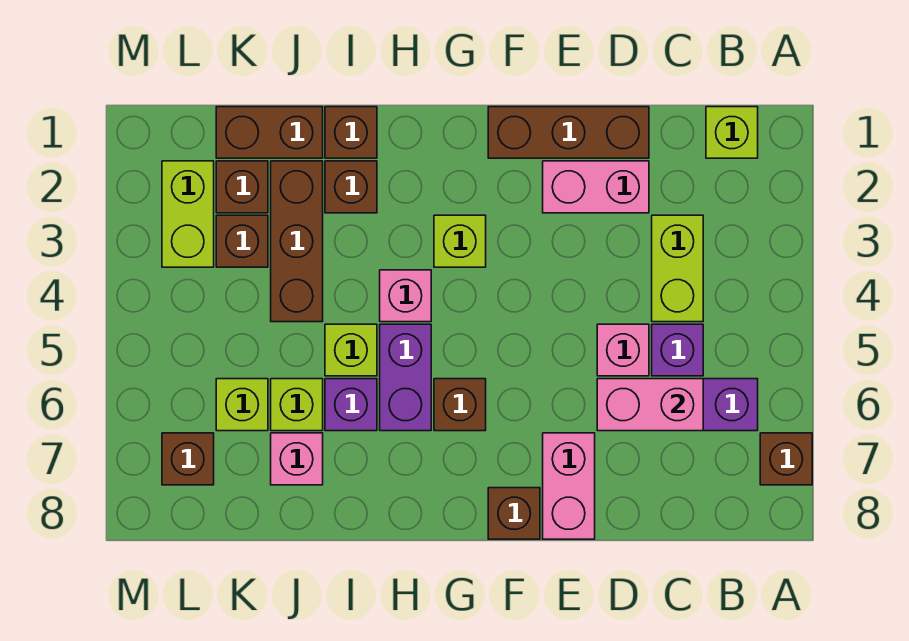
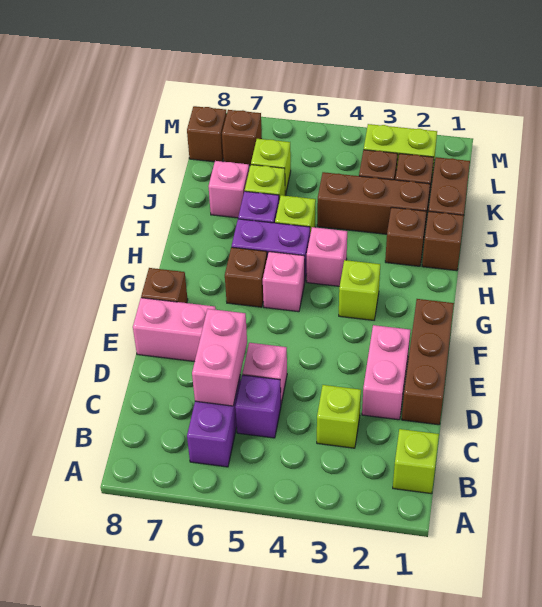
brown 1x1 brick [760,433,812,485] -> brown 1x1 brick moved to [187,106,227,162]
lime 1x2 brick [652,215,703,322] -> lime 1x1 brick [317,385,361,448]
none -> pink 1x1 brick [263,252,305,312]

